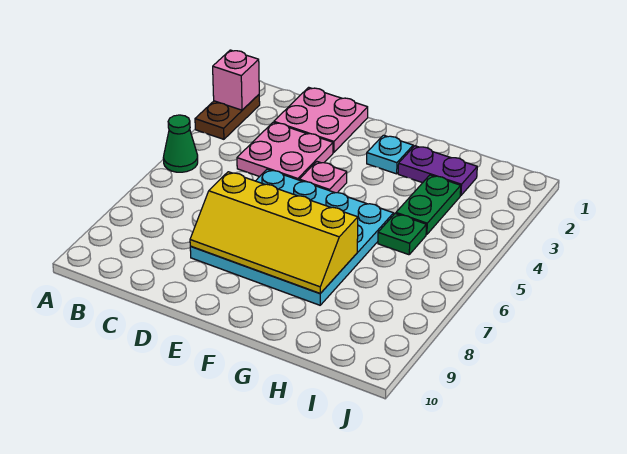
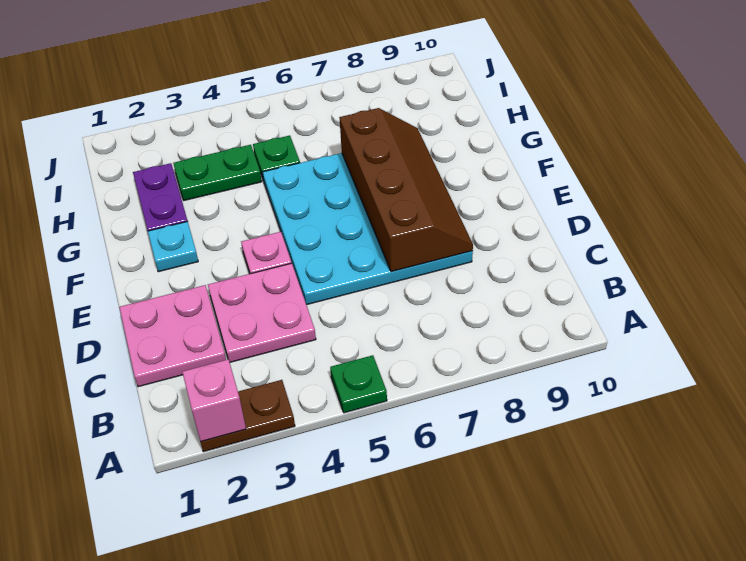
green 1x1 cone [163,115,198,172] -> green 1x1 plate [330,355,387,413]
yellow 2x4 slope [190,172,358,293] -> brown 2x4 slope [339,108,473,272]

